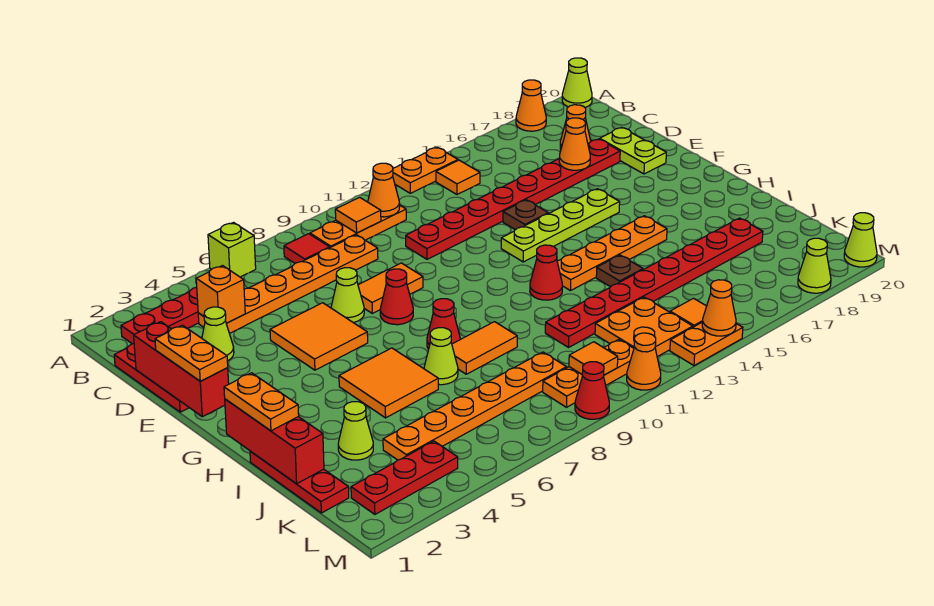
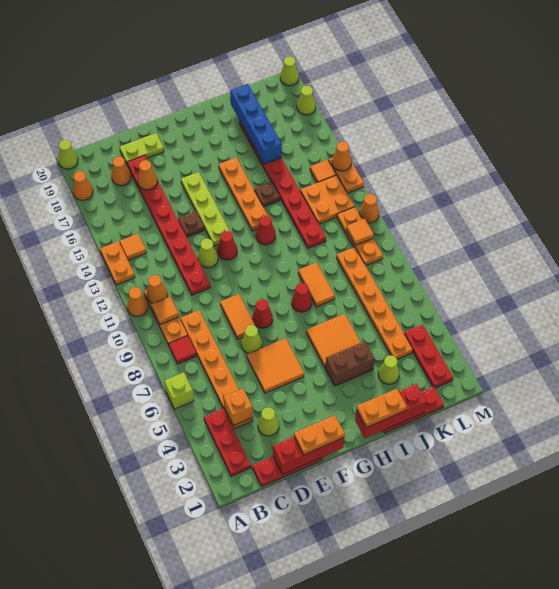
none -> orange 1x1 cone [127,287,148,316]
none -> brown 1x2 brick [325,341,375,386]
lime 1x1 cone [424,328,458,385] -> lime 1x1 cone moved to [198,239,218,268]
none -> blue 1x4 brick [230,84,282,164]
red 1x1 cone [575,362,609,419] -> red 1x1 cone moved to [217,231,237,260]

